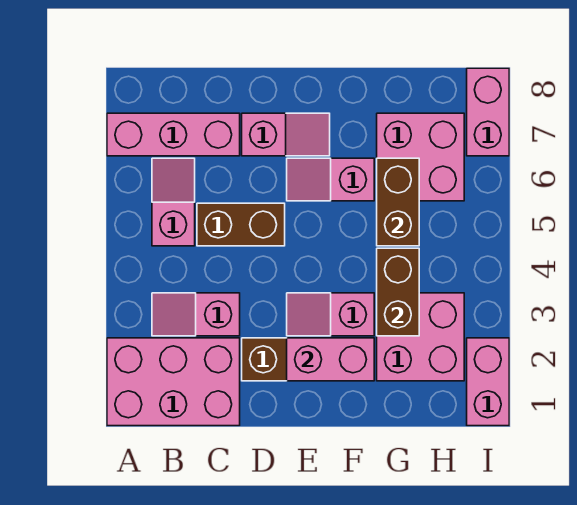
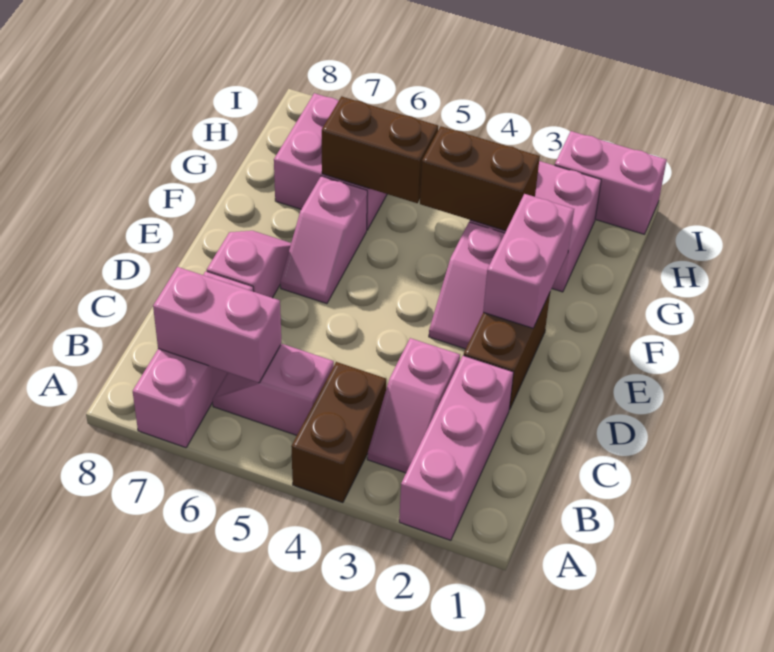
pink 2x3 brick [107,338,240,426] -> pink 1x3 brick [399,355,514,540]
brown 1x2 brick [197,203,285,246] -> brown 1x2 brick moved to [291,362,386,503]
pink 1x2 brick [467,68,509,156] -> pink 1x2 brick moved to [153,267,281,383]

